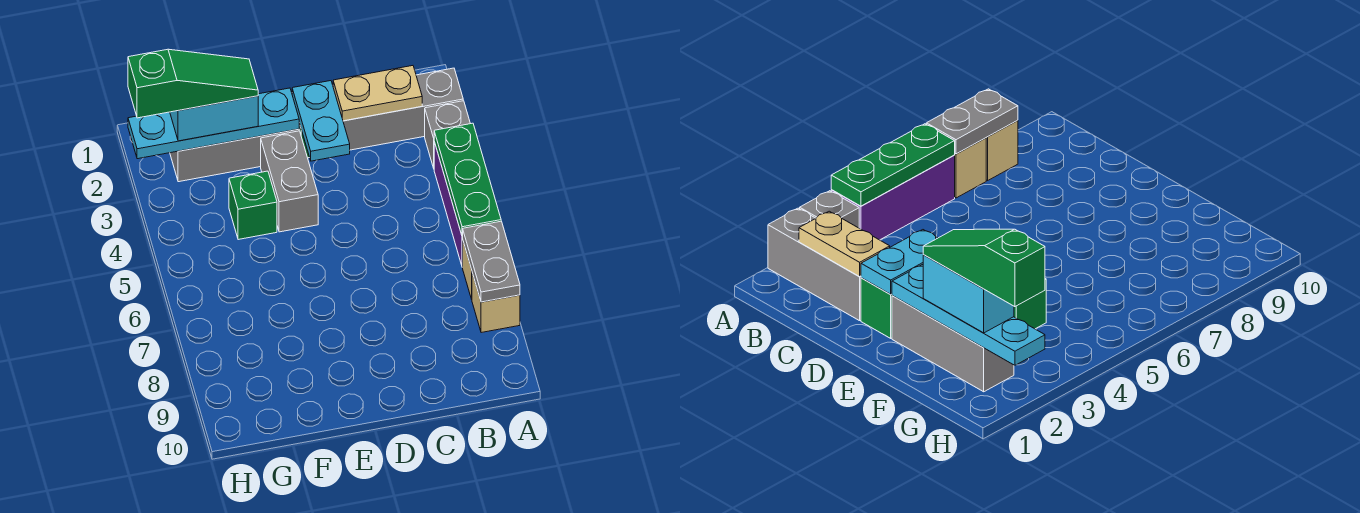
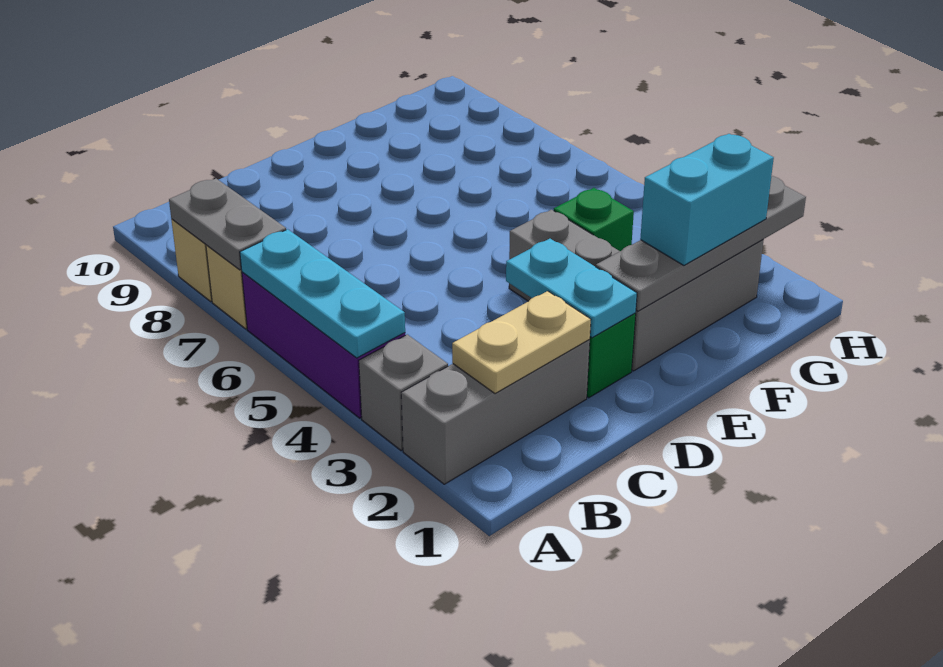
green 1x3 plate [434,123,501,237] -> cyan 1x3 plate [240,229,405,358]
cyan 1x4 plate [128,88,299,159] -> grey 1x4 plate [596,176,806,311]
green 1x3 slope [128,49,258,118] -> none

